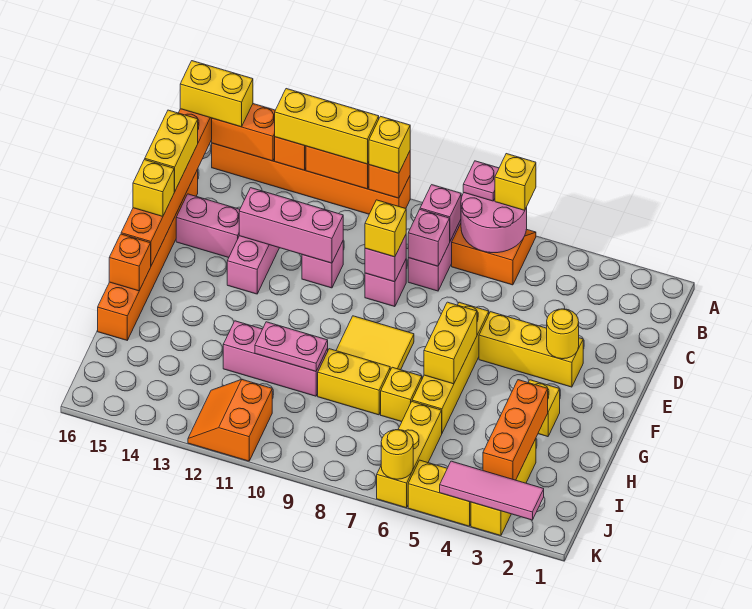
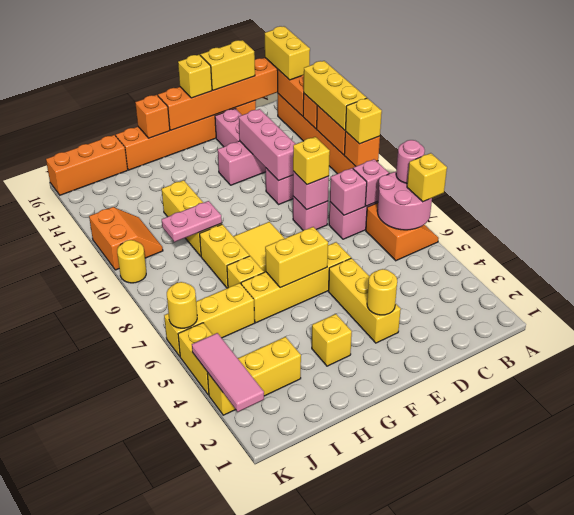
pink 1x1 plate [463,161,499,201] -> pink 1x1 round brick [396,140,425,183]
orange 1x3 brick [483,380,548,480] -> orange 1x3 brick moved to [46,135,128,195]
pink 1x3 brick [223,321,328,396] -> yellow 1x3 brick [162,180,222,256]
pink 1x2 plate [255,322,328,371] -> pink 1x2 plate turned to [162,201,222,242]
orange 2x2 slope [188,379,272,461] -> orange 2x2 slope turned to [89,207,163,270]
none -> yellow 1x1 round brick [117,240,146,283]

